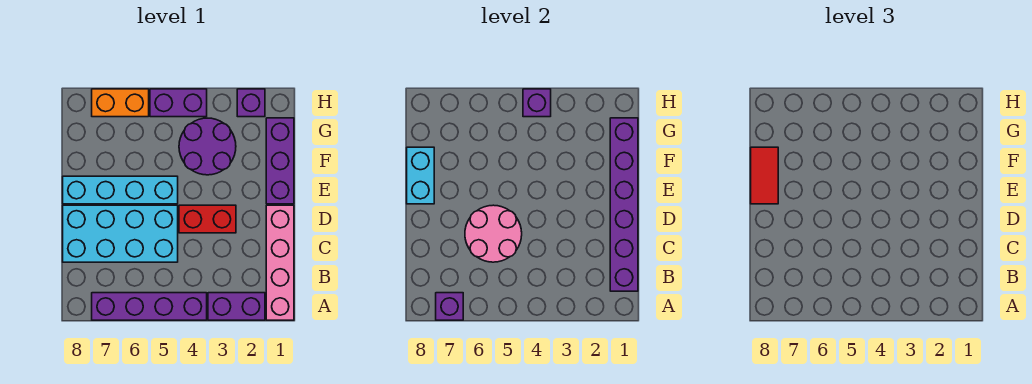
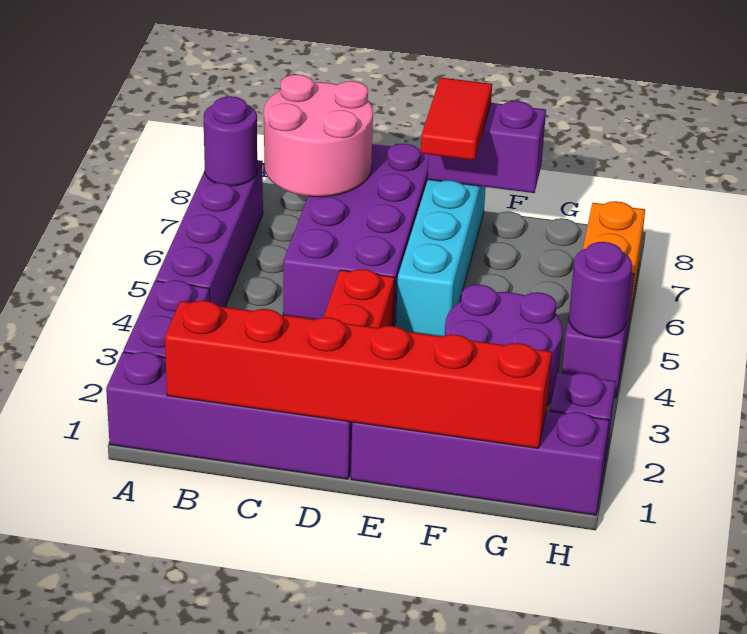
pink 1x4 brick [266,205,294,320] -> purple 1x4 brick [106,352,353,479]
purple 1x1 brick [436,293,463,320] -> purple 1x1 round brick [204,96,257,186]
purple 1x6 brick [610,118,638,291] -> red 1x6 brick [165,301,552,448]
cyan 2x4 brick [63,205,178,262] -> purple 2x4 brick [283,144,429,326]
pink 2x2 round brick [465,205,522,262] -> pink 2x2 round brick moved to [264,75,373,197]
purple 1x3 brick [266,118,294,204] -> purple 1x4 brick [351,411,609,515]
cyan 1x2 brick [407,147,434,204] -> purple 1x2 brick [428,101,546,193]
red 1x2 tile [751,147,778,204] -> red 1x2 tile turned to [421,77,492,160]
purple 1x1 brick [523,89,551,117] -> purple 1x1 round brick [569,242,632,338]

